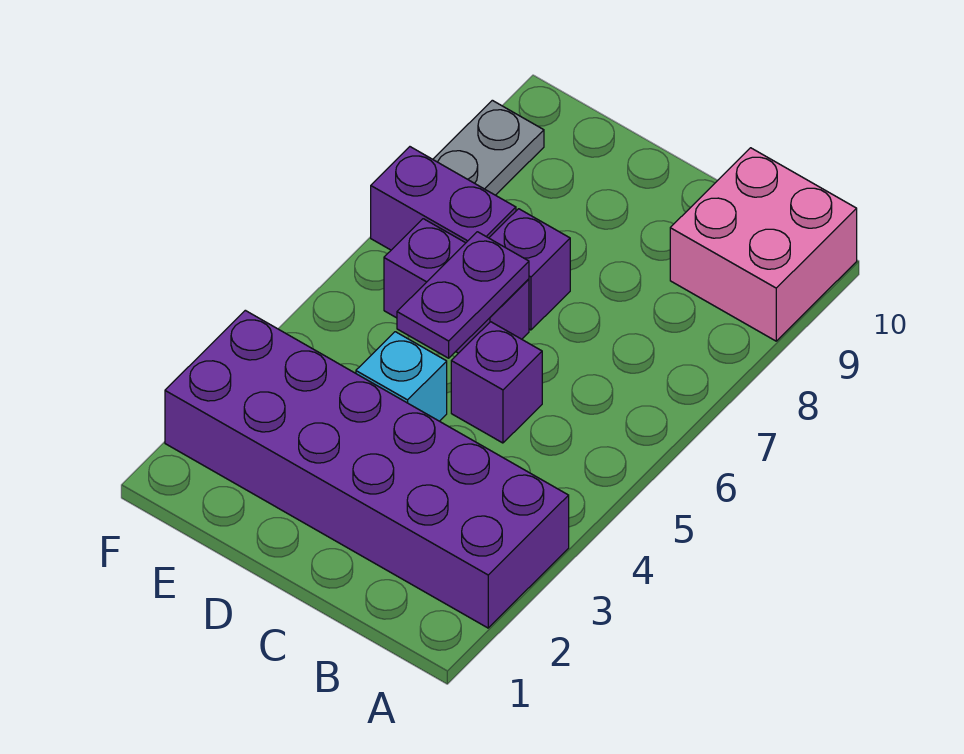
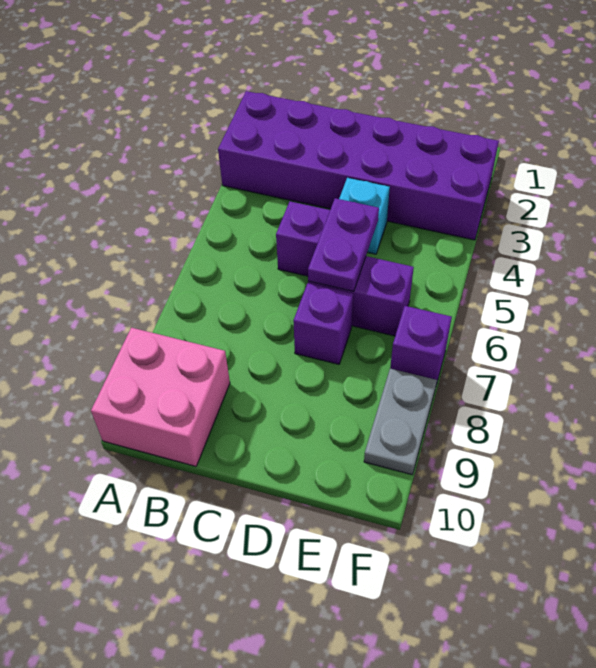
purple 1x2 brick [371,147,516,250] -> purple 1x1 brick [390,306,452,384]

